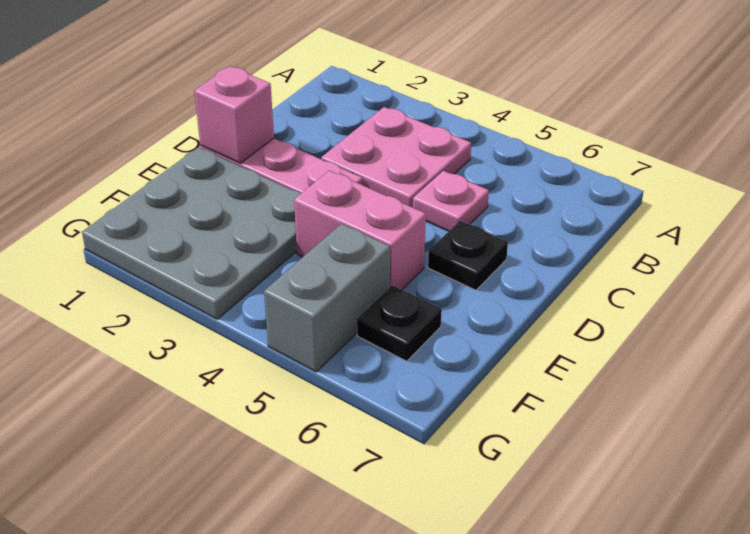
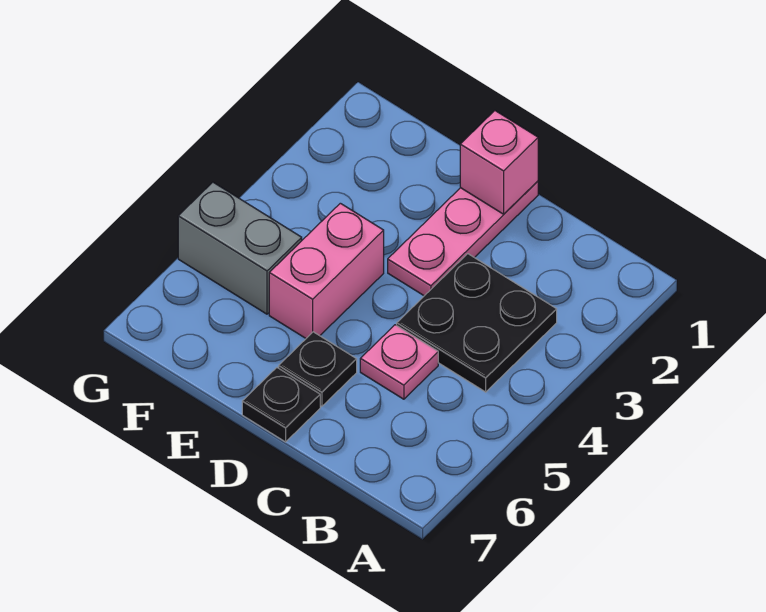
pink 2x2 plate [321,107,471,207] -> black 2x2 plate [397,254,557,392]
grey 3x3 plate [82,147,301,319] -> none
black 1x1 plate [357,285,442,361] -> black 1x1 plate moved to [242,368,320,442]

